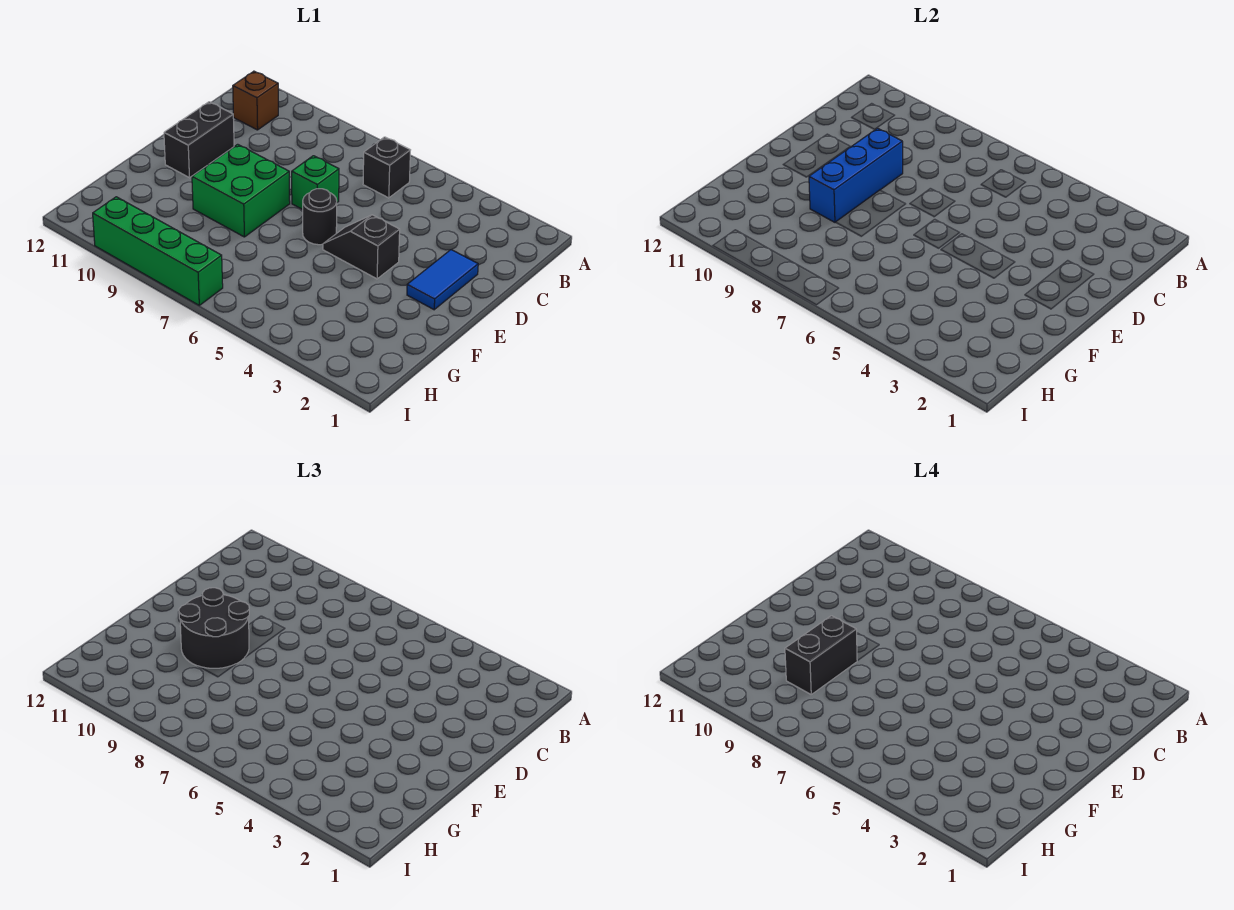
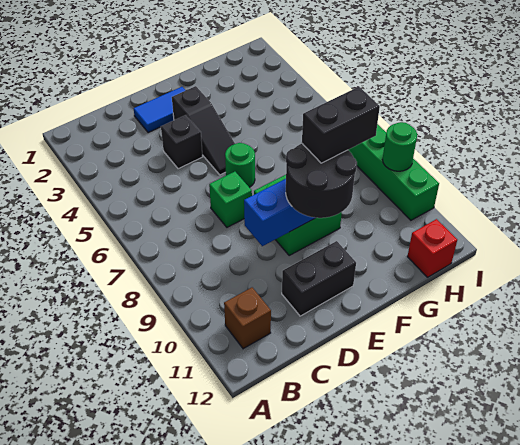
black 1x1 brick [363,137,410,198] -> black 1x1 brick moved to [161,115,203,169]
black 1x2 slope [323,215,400,279] -> black 1x3 slope [172,86,235,175]
black 1x1 round brick [303,189,337,245] -> green 1x1 round brick [225,143,255,187]
none -> red 1x1 brick [407,219,457,277]
none -> green 1x1 round brick [382,122,417,171]

